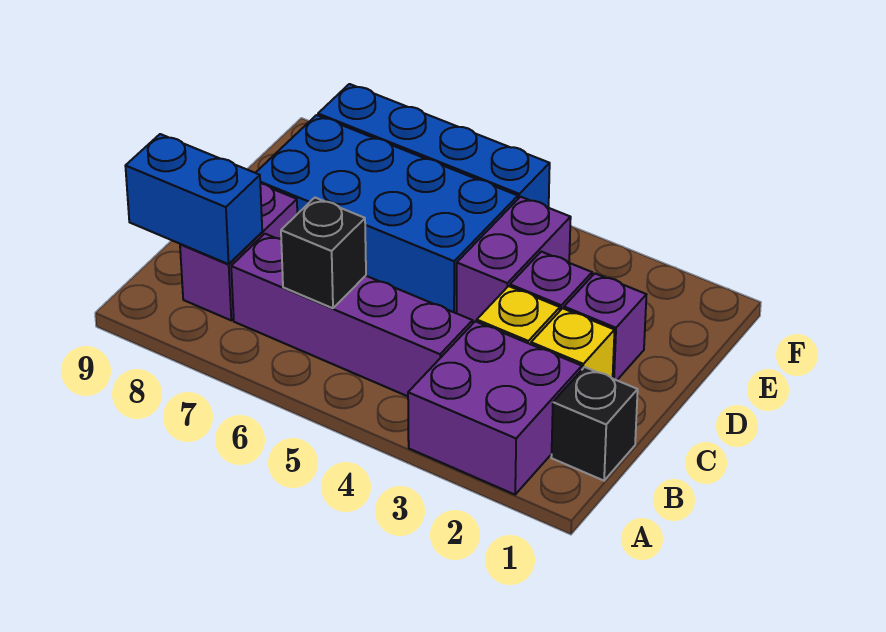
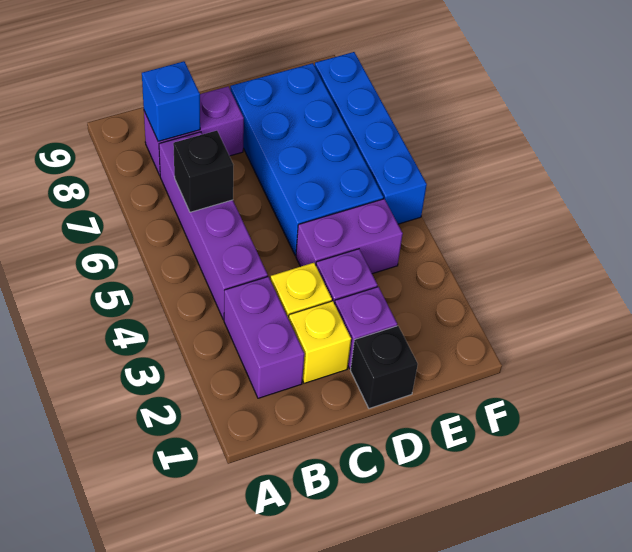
purple 2x2 brick [408,321,582,495] -> purple 1x2 brick [224,277,304,398]
black 1x1 brick [551,367,638,481] -> black 1x1 brick moved to [351,326,418,409]
blue 1x2 brick [125,134,262,264] -> blue 1x1 brick [142,61,200,142]

